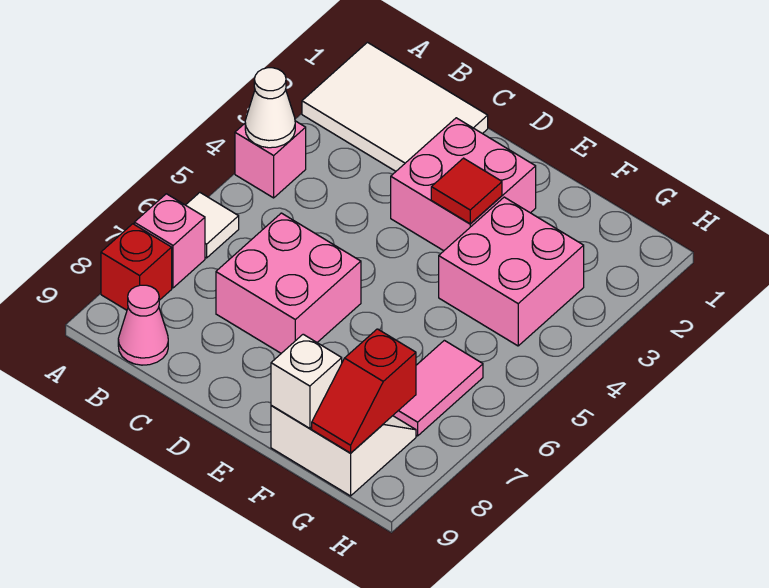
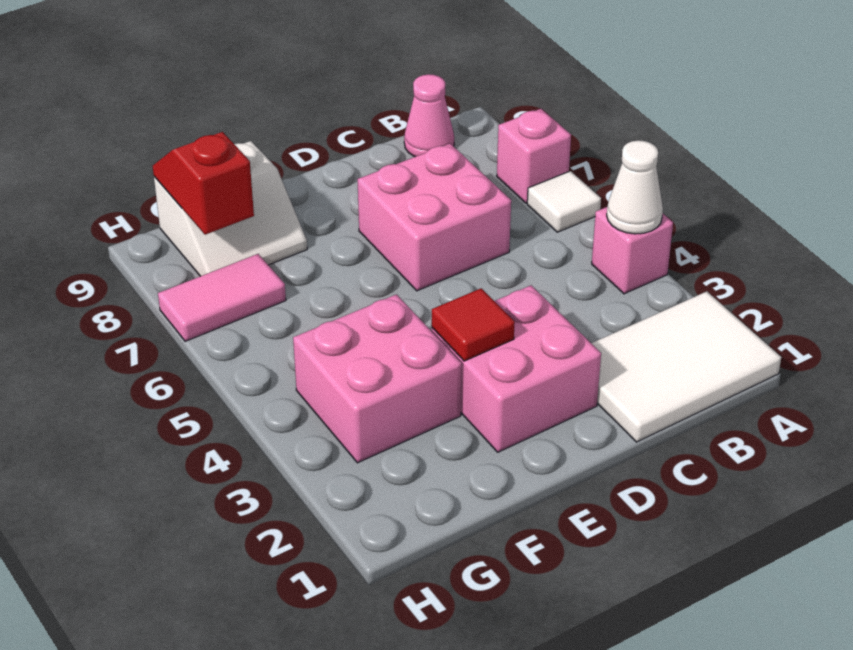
red 1x1 brick [101,224,172,310] -> none
white 1x1 brick [271,334,342,429] -> none
pink 1x2 tile [393,340,483,436] -> pink 1x2 tile turned to [158,254,286,341]

